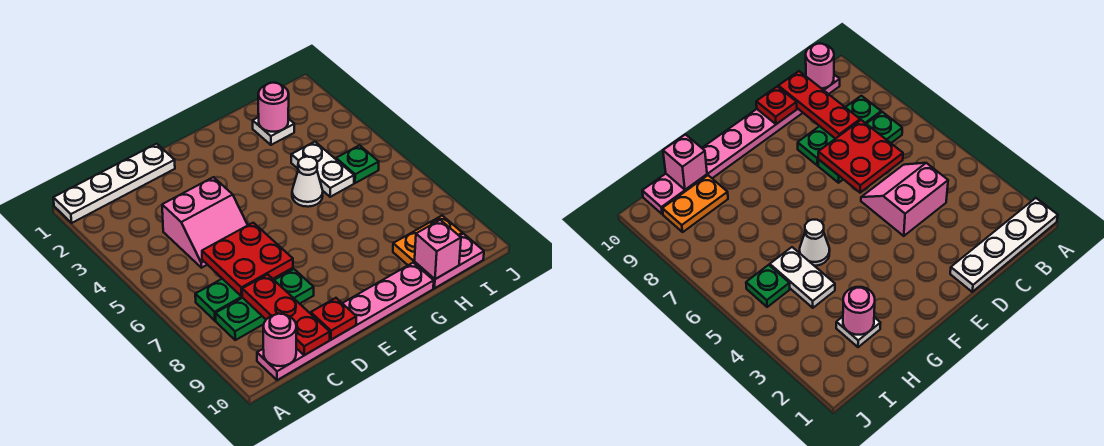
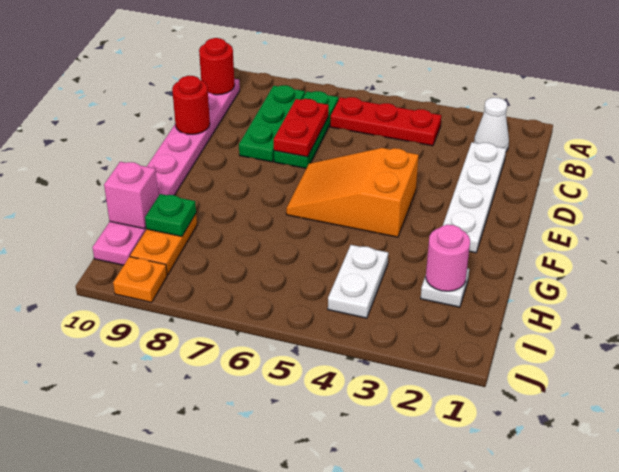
white 1x4 plate [53,144,175,223] -> white 1x4 plate moved to [443,142,506,253]
pink 1x1 round brick [263,314,296,366] -> red 1x1 round brick [199,38,235,95]
pink 2x2 slope [162,177,248,268] -> none
red 2x2 plate [202,223,293,297] -> red 1x2 plate [274,99,329,157]
red 1x3 plate [242,274,330,355] -> red 1x3 plate moved to [330,97,442,146]
red 1x1 plate [311,298,356,340] -> red 1x1 round brick [172,76,210,134]
none -> orange 2x3 slope [286,148,419,237]
white 1x1 cone [292,157,323,207] -> white 1x1 cone moved to [474,98,509,151]
white 1x2 plate [291,142,354,197] -> white 1x2 plate turned to [328,245,388,318]
green 1x1 plate [336,145,379,183] -> green 1x1 plate moved to [145,194,196,236]
none -> orange 1x1 plate [113,257,167,302]

